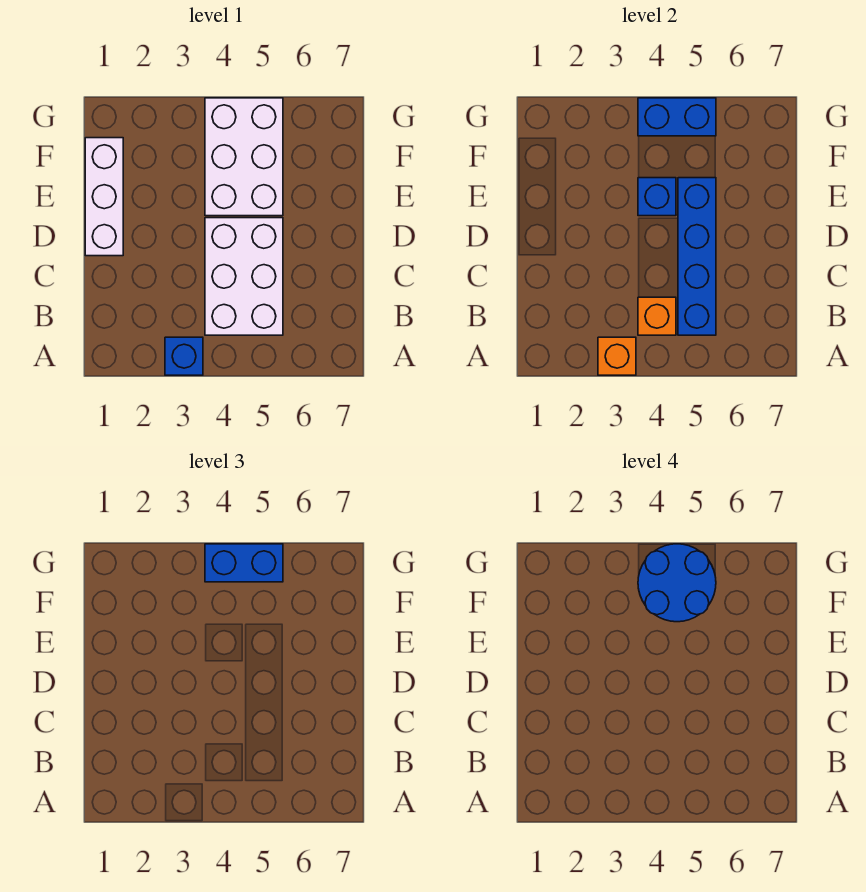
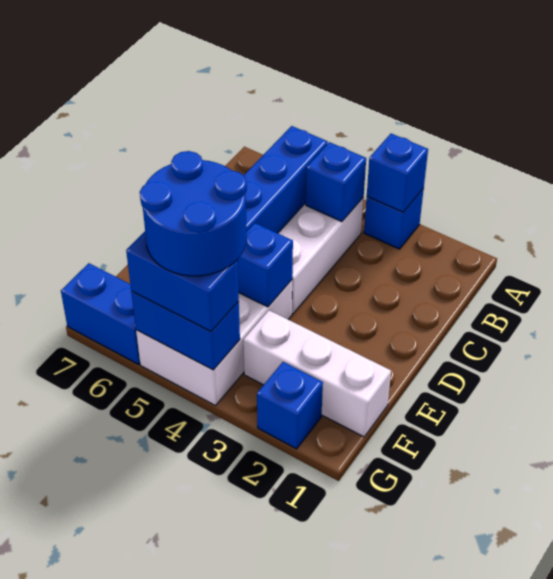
orange 1x1 brick [598,337,636,375] -> blue 1x1 brick [367,134,428,212]
orange 1x1 brick [638,297,676,335] -> blue 1x1 brick [306,142,366,222]
white 1x3 brick [85,138,123,256] -> white 1x3 brick turned to [243,310,391,437]
none -> blue 1x1 brick [257,362,323,449]
none -> blue 1x2 brick [61,263,140,364]

